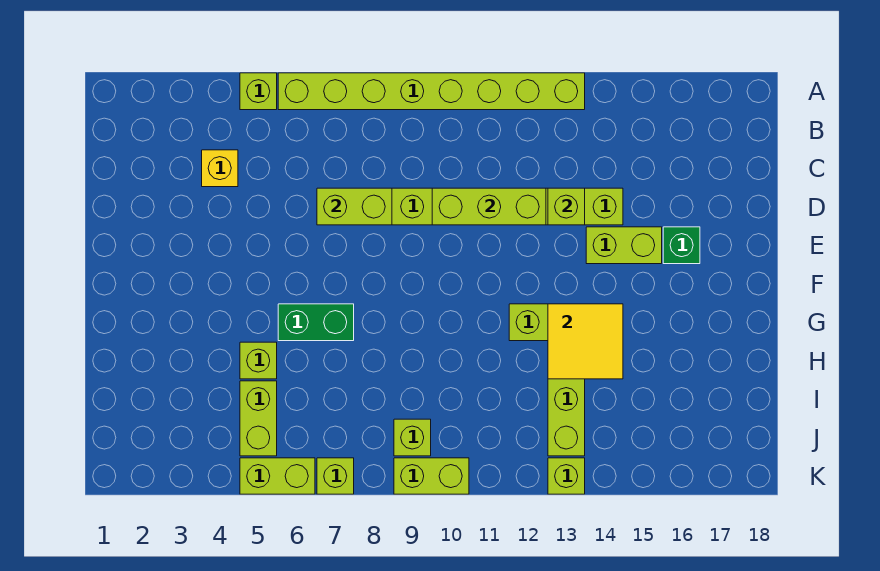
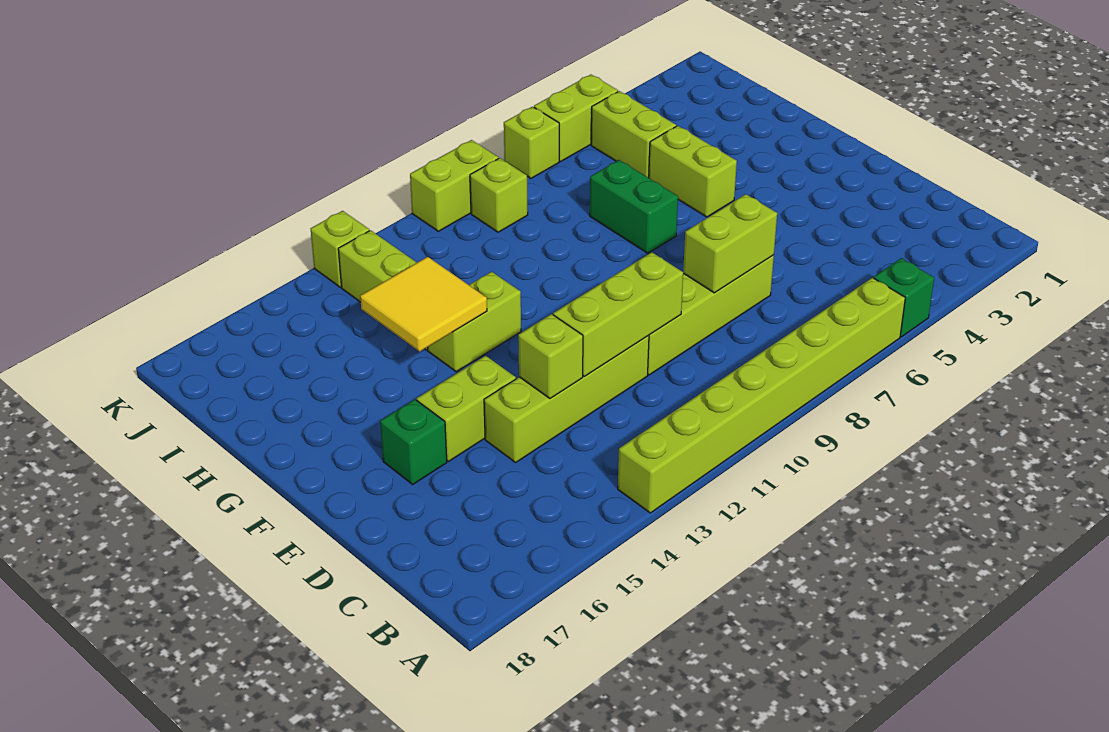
lime 1x1 brick [240,73,277,110] -> green 1x1 brick [874,258,934,337]
yellow 1x1 brick [202,150,238,187] -> none
green 1x2 brick [278,304,354,341] -> green 1x2 brick turned to [590,160,678,253]
lime 1x1 brick [240,342,277,379] -> lime 1x2 brick [649,126,737,217]

